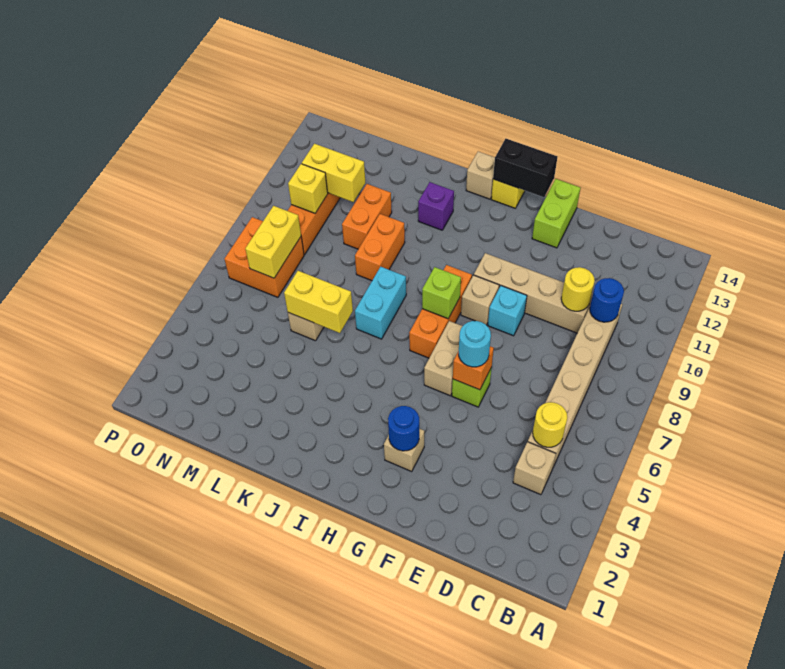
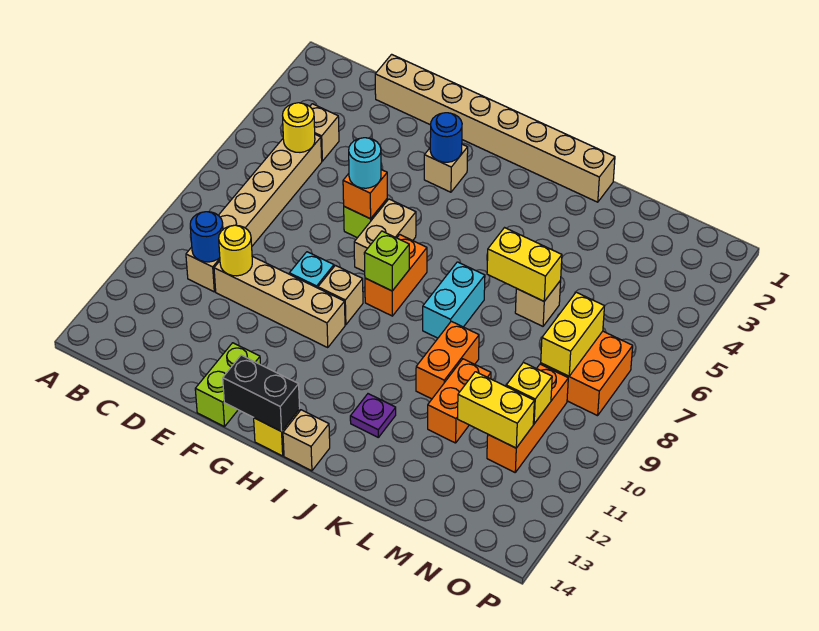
none -> tan 1x8 brick [375,54,615,202]
orange 1x3 brick [409,265,472,358] -> orange 1x2 brick [365,235,427,316]
purple 1x1 brick [418,182,454,230] -> purple 1x1 plate [350,394,396,437]

